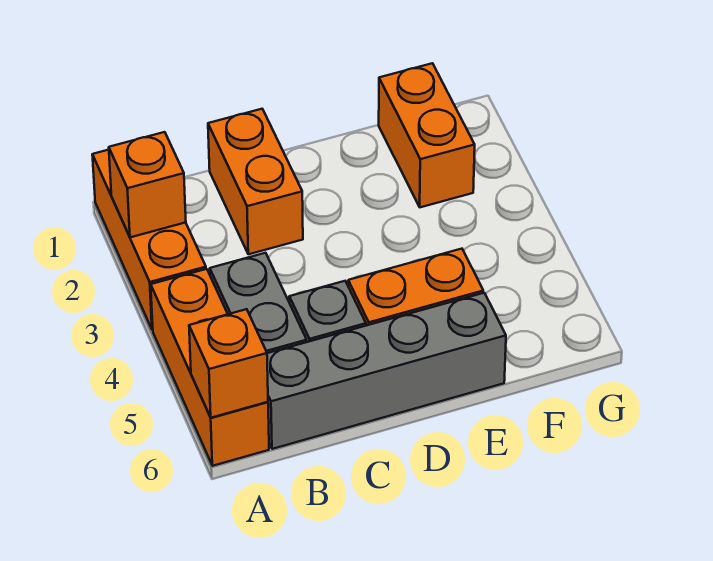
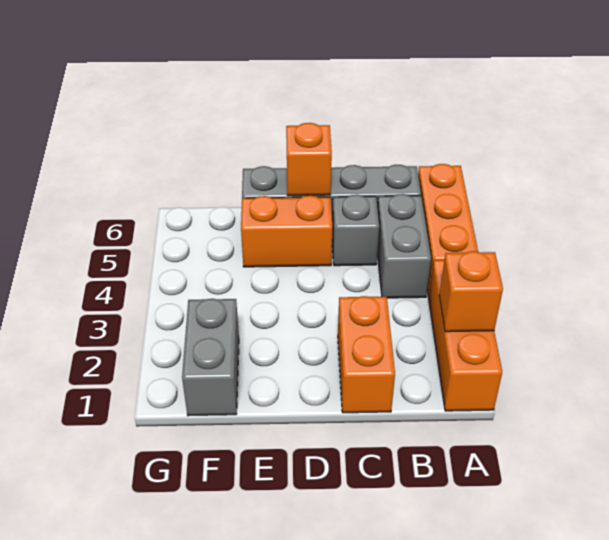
orange 1x1 brick [189,309,268,418] -> orange 1x1 brick moved to [286,123,332,196]
orange 1x2 brick [379,63,475,207] -> grey 1x2 brick [182,299,239,416]

